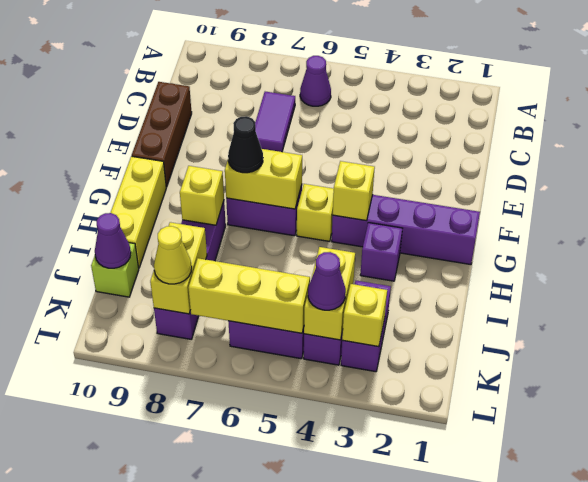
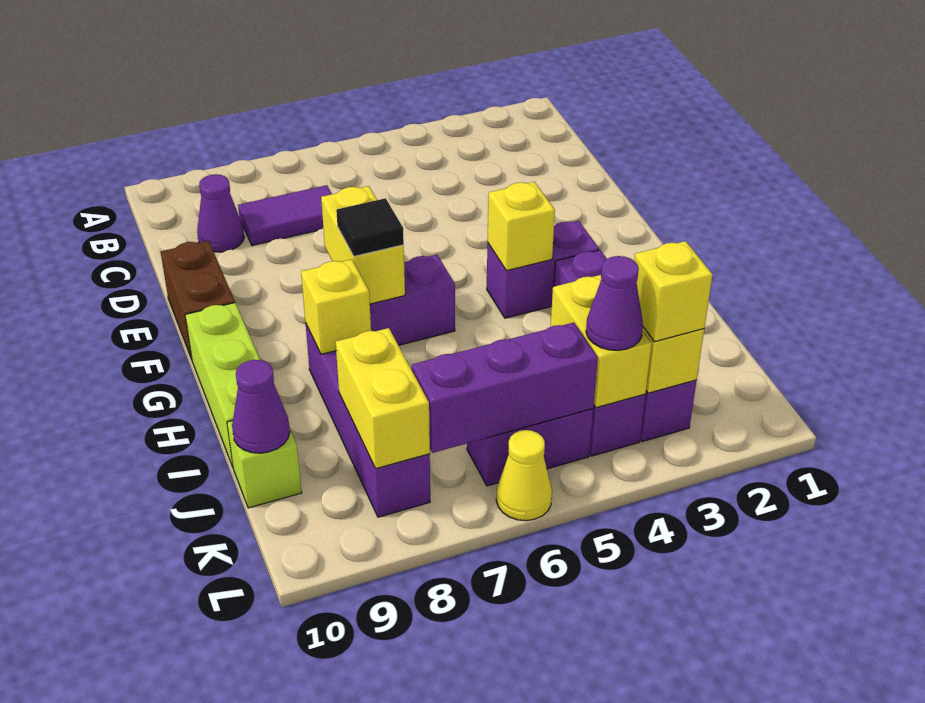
purple 1x1 cone [300,56,331,106] -> purple 1x1 cone moved to [197,174,244,252]
purple 1x2 tile [255,92,295,152] -> purple 1x2 tile turned to [238,185,332,246]
brown 1x3 brick [132,82,192,187] -> brown 1x2 brick [161,241,235,359]
purple 1x4 brick [332,195,480,265] -> purple 1x2 brick [487,221,599,318]
yellow 1x1 brick [297,184,334,241] -> yellow 1x1 brick moved to [634,241,713,342]
yellow 1x2 brick [225,149,302,209] -> yellow 1x2 brick turned to [321,186,405,304]
black 1x1 cone [228,116,263,173] -> black 1x1 tile [336,198,404,256]
yellow 1x3 brick [111,156,166,268] -> lime 1x3 brick [185,303,260,467]
yellow 1x3 brick [189,258,310,333] -> purple 1x3 brick [412,323,598,453]
yellow 1x1 cone [154,226,192,284] -> yellow 1x1 cone moved to [496,430,552,521]

